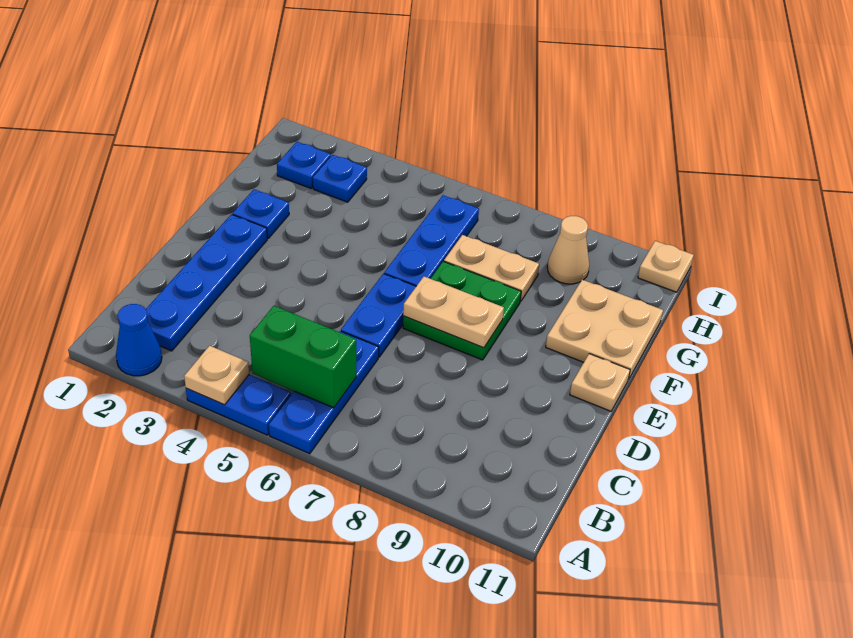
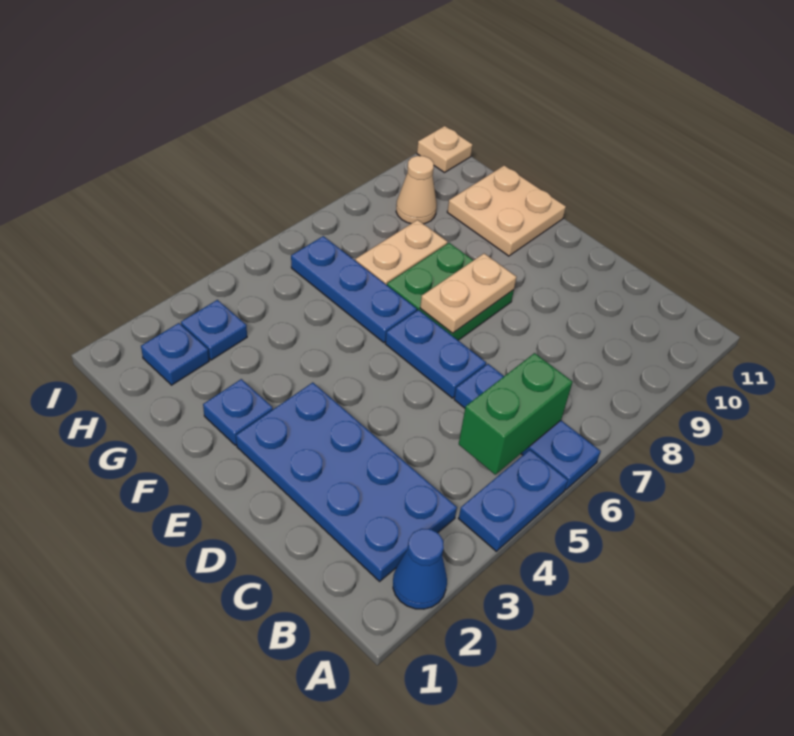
tan 1x1 plate [184,346,249,405] -> none
blue 1x4 plate [146,214,267,351] -> blue 2x4 plate [236,382,457,581]
tan 1x1 plate [570,354,630,411] -> none

